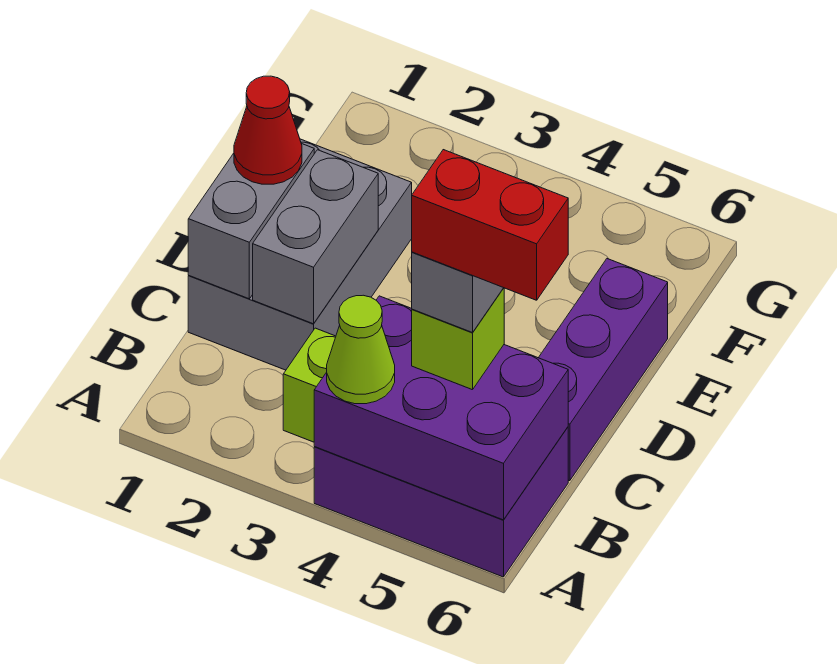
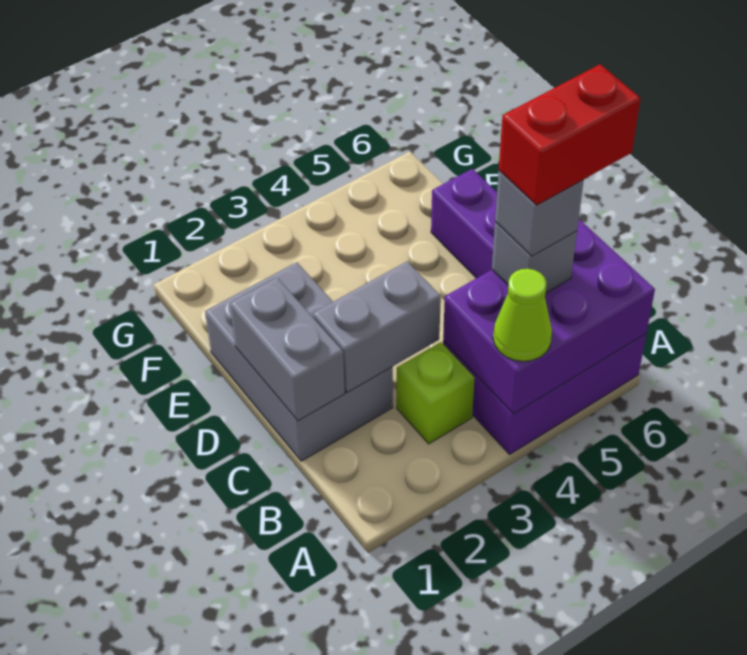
lime 1x1 brick [412,288,504,390] -> grey 1x1 brick [492,222,577,293]
grey 1x2 brick [253,150,378,324] -> grey 1x2 brick turned to [313,261,441,393]
red 1x1 cone [234,76,302,184] -> none

